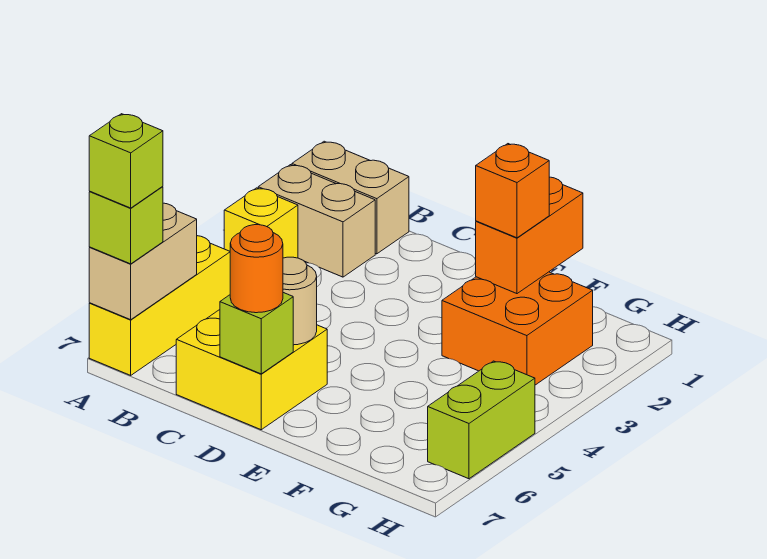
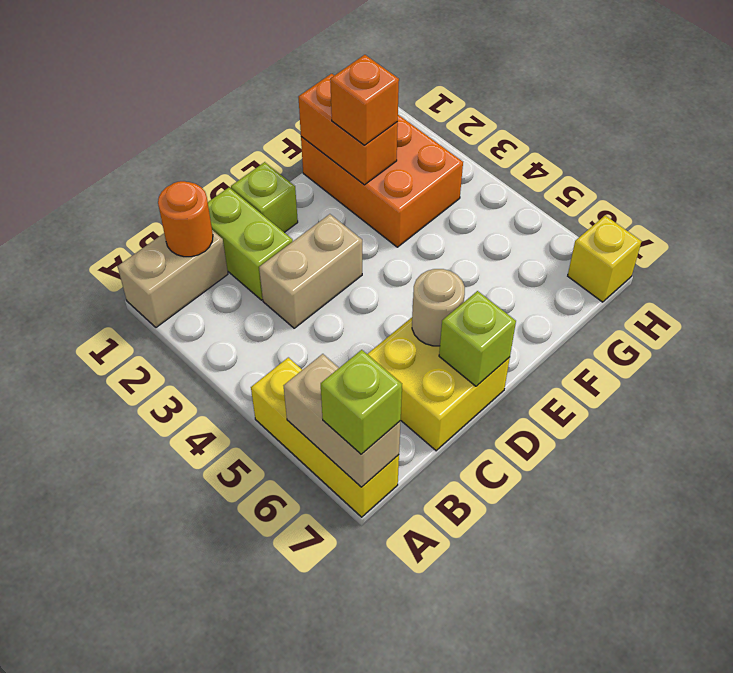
tan 1x2 brick [258,165,375,277] -> tan 1x2 brick moved to [259,214,362,328]
yellow 1x1 brick [224,188,298,258] -> yellow 1x1 brick moved to [568,216,642,302]
lime 1x1 brick [89,114,163,208] -> lime 1x1 brick moved to [231,162,298,232]
orange 1x1 round brick [230,225,283,313] -> orange 1x1 round brick moved to [158,181,213,257]
orange 2x2 brick [442,272,593,385] -> orange 2x3 brick [301,115,463,247]
lime 1x2 brick [428,361,535,479] -> lime 1x2 brick moved to [208,188,293,300]

